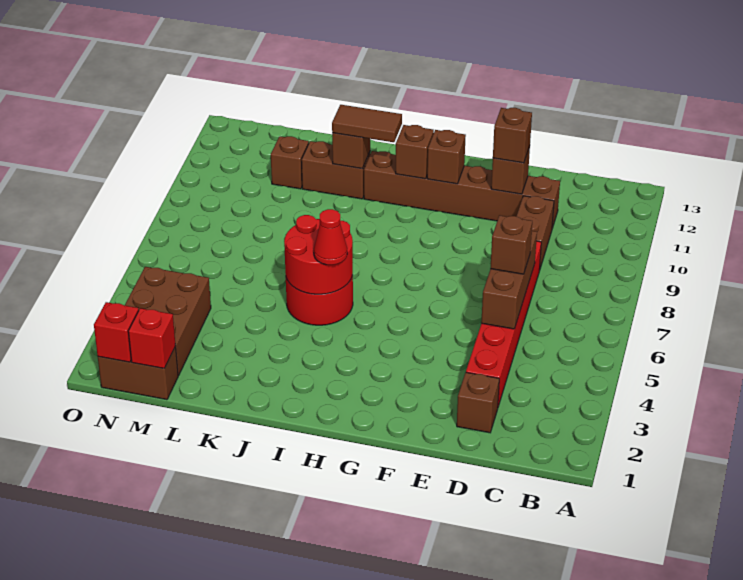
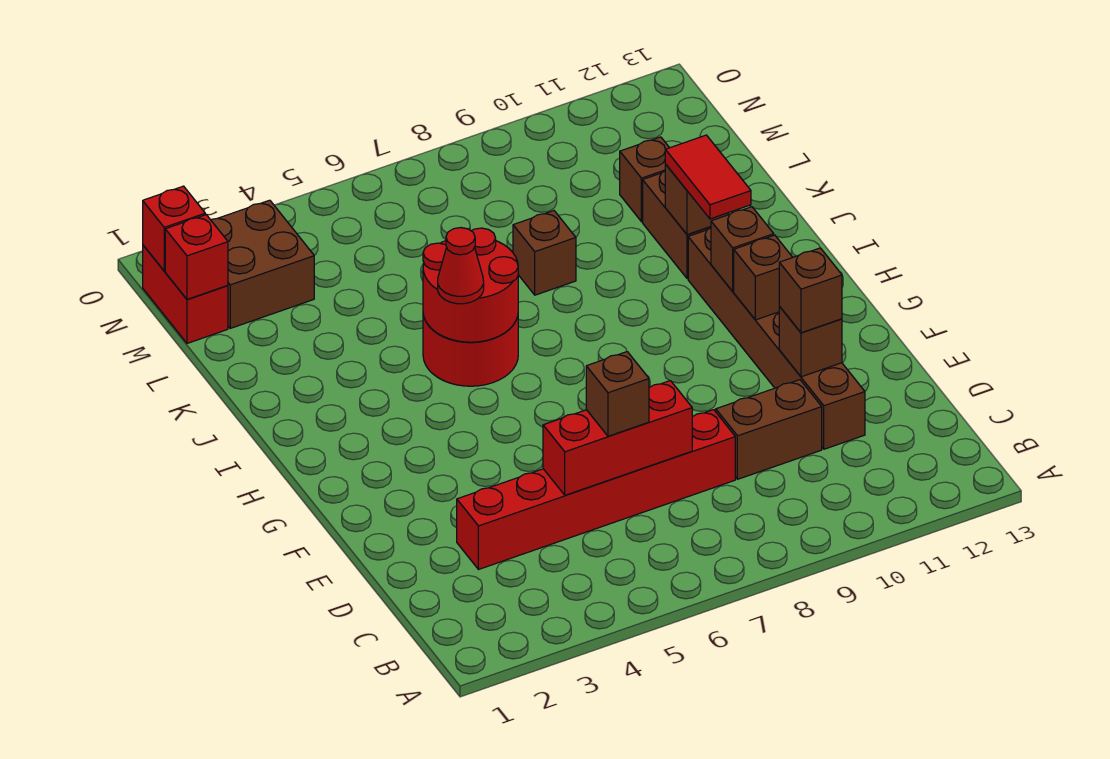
brown 1x1 brick [457,372,499,433] -> brown 1x1 brick moved to [513,211,576,295]
brown 1x3 brick [481,231,537,329] -> red 1x3 brick [543,381,692,495]
brown 1x2 tile [332,105,402,142] -> red 1x2 tile [665,135,751,219]
brown 1x2 brick [98,347,178,400] -> red 1x2 brick [143,245,228,343]
brown 2x3 brick [125,267,211,376] -> brown 2x2 brick [210,200,314,328]

